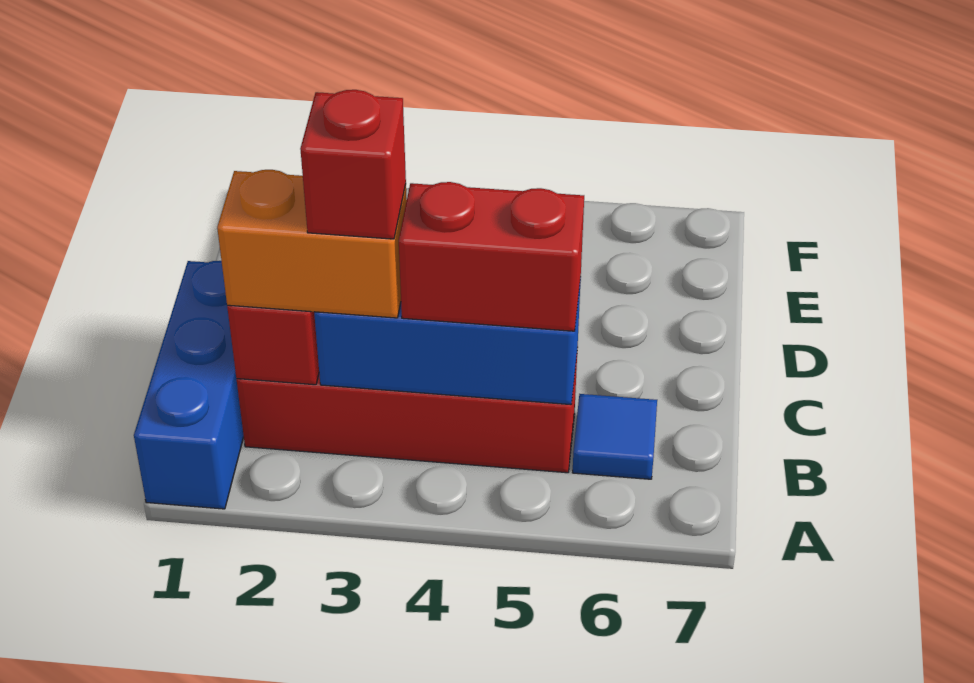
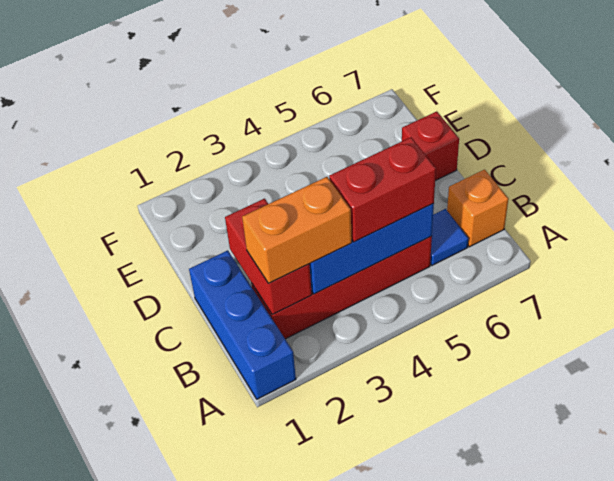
red 1x1 brick [300,90,406,239] -> red 1x1 brick moved to [402,112,459,181]
none -> orange 1x1 brick [447,170,508,247]

